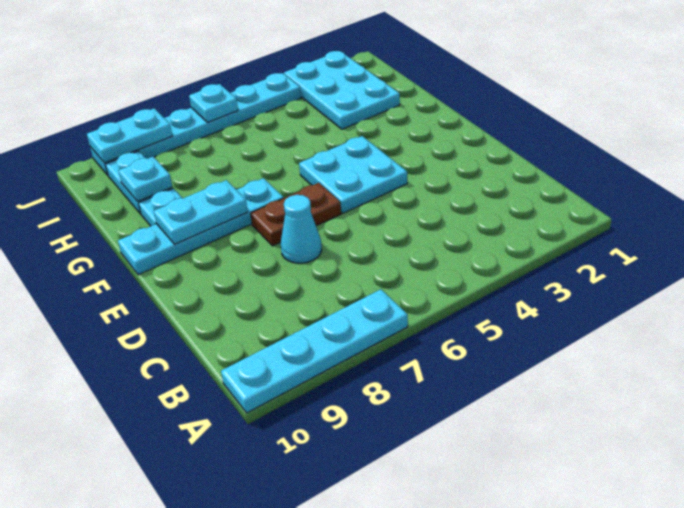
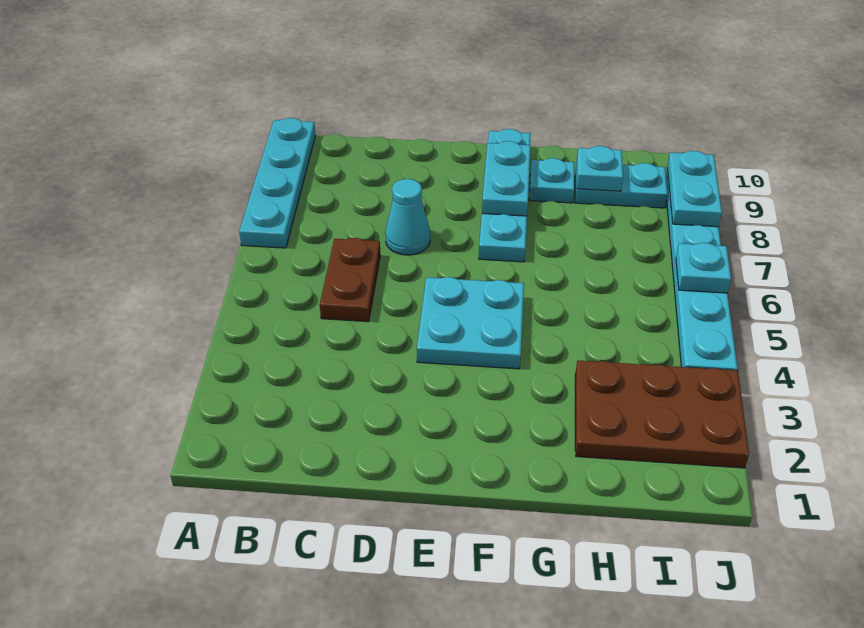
brown 1x2 plate [251,183,341,246] -> brown 1x2 plate moved to [320,238,380,322]
cyan 2x3 plate [284,51,400,129] -> brown 2x3 plate [575,360,749,468]

